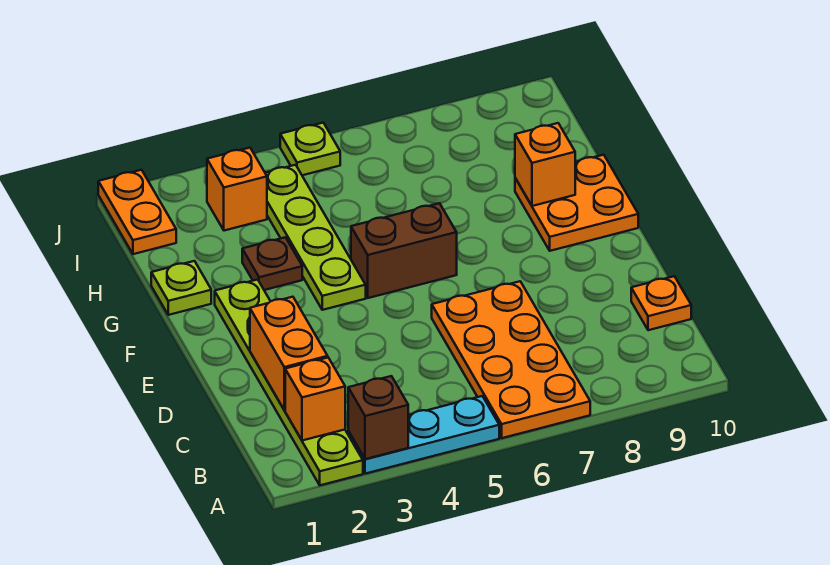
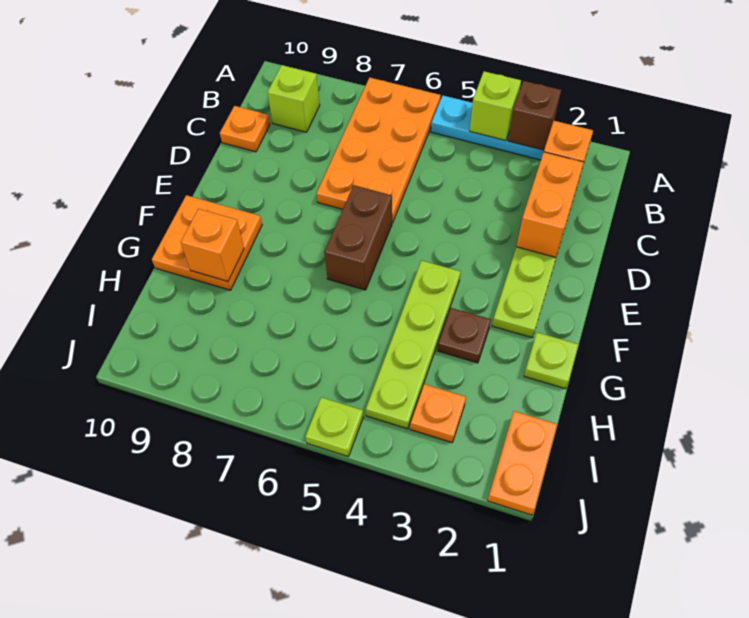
none -> lime 1x1 brick [470,71,521,141]
none -> lime 1x1 brick [267,65,320,132]
brown 1x2 brick [351,203,457,298] -> brown 1x2 brick turned to [325,185,392,290]
orange 1x1 brick [207,148,267,231] -> orange 1x1 plate [410,384,466,442]

